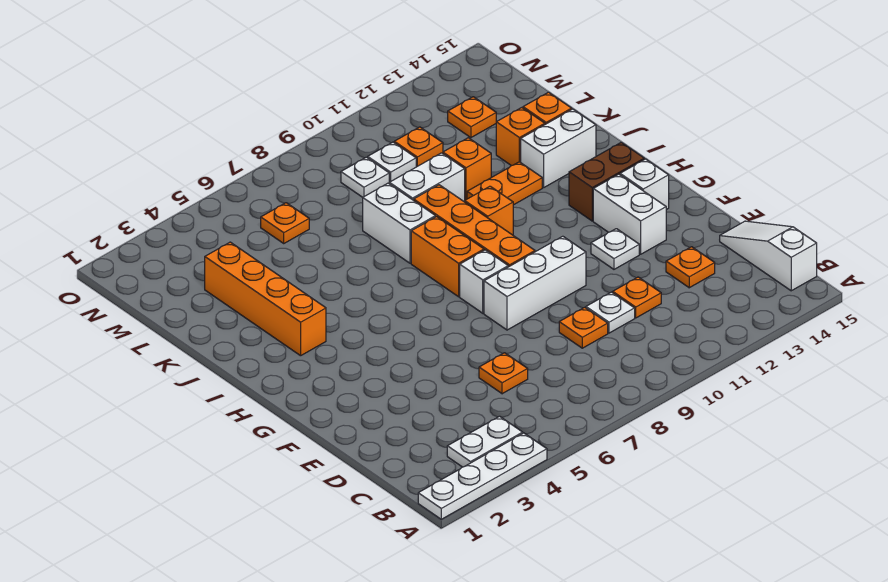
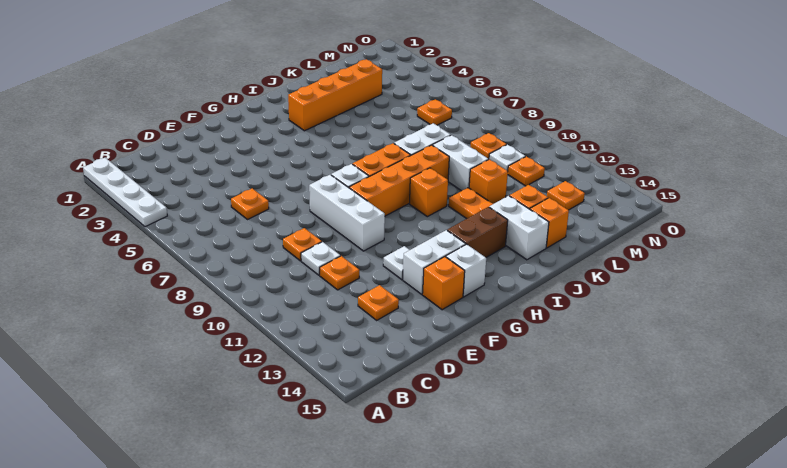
white 1x2 plate [447,416,523,467] -> none
white 1x3 slope [720,221,817,291] -> none
none -> orange 1x1 brick [423,257,465,310]
brown 1x2 brick [569,142,644,221] -> brown 1x2 brick turned to [447,207,508,257]
white 1x1 plate [341,157,389,197] -> orange 1x1 plate [471,133,507,160]

